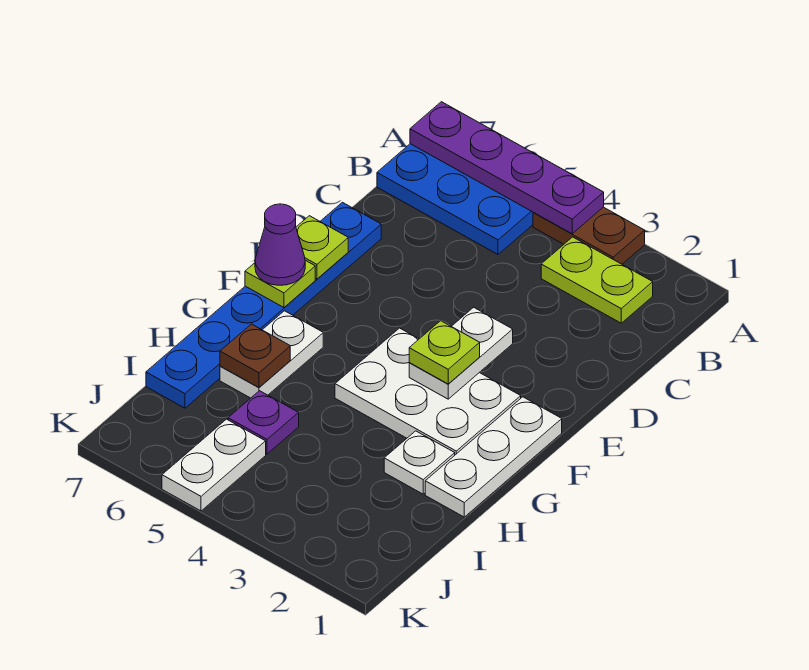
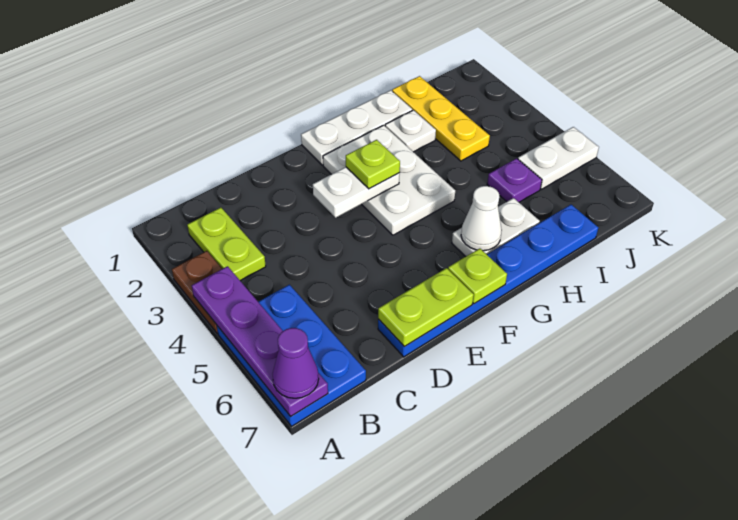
lime 1x1 plate [296,216,348,279] -> lime 1x2 plate [378,268,474,347]
purple 1x1 cone [255,204,305,285] -> purple 1x1 cone moved to [273,328,319,398]
none -> white 1x1 cone [461,186,502,251]
brown 1x1 plate [220,324,290,387] -> none
none -> yellow 1x3 plate [392,76,490,161]

